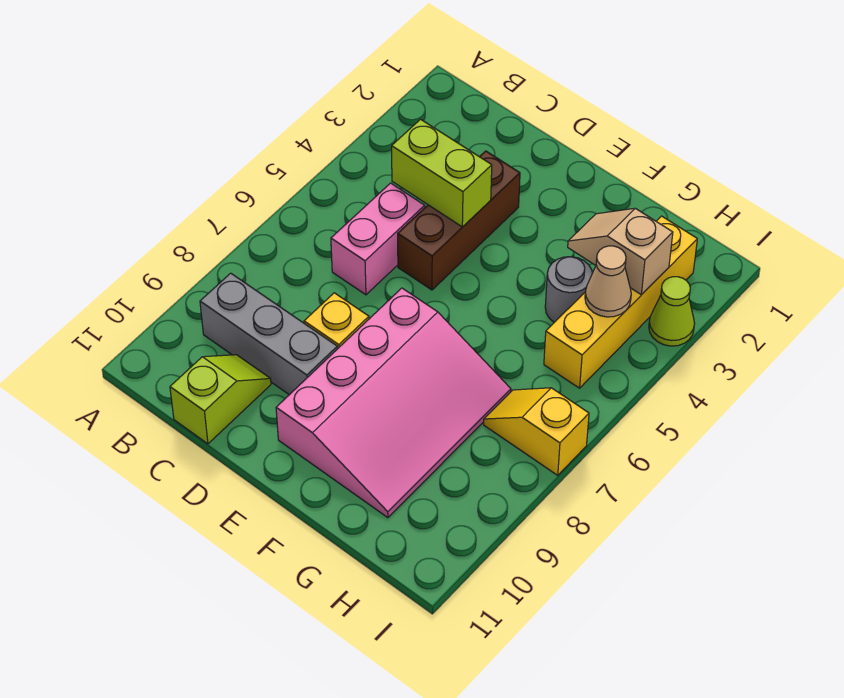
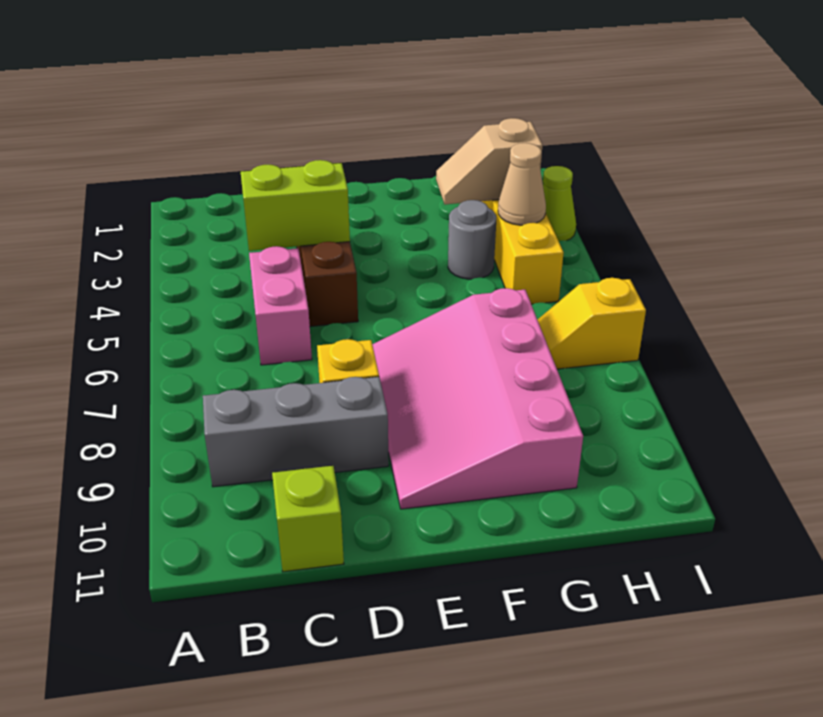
pink 3x4 slope [276,288,511,518] -> pink 3x4 slope turned to [372,288,583,509]

